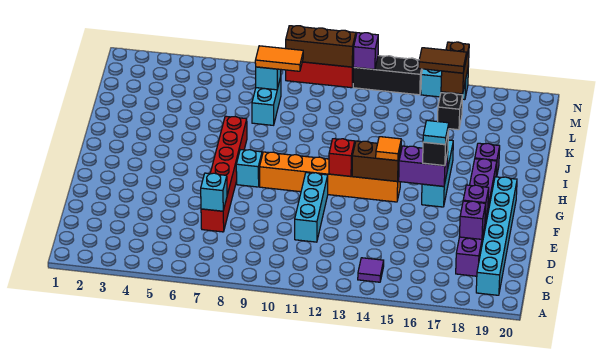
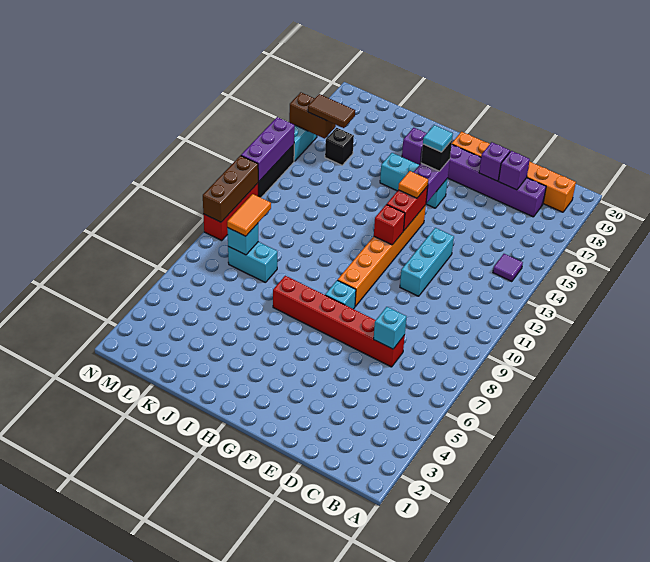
cyan 1x6 brick [476,177,517,295] -> orange 1x6 brick [452,132,576,212]
cyan 1x3 brick [295,173,328,242] -> cyan 1x3 brick turned to [400,228,454,296]
brown 1x2 brick [352,141,401,181] -> red 1x2 brick [387,186,428,231]
brown 1x2 tile [419,48,466,73] -> brown 1x2 tile turned to [308,94,355,128]
purple 1x1 brick [353,33,378,69] -> purple 1x3 brick [241,117,295,182]

